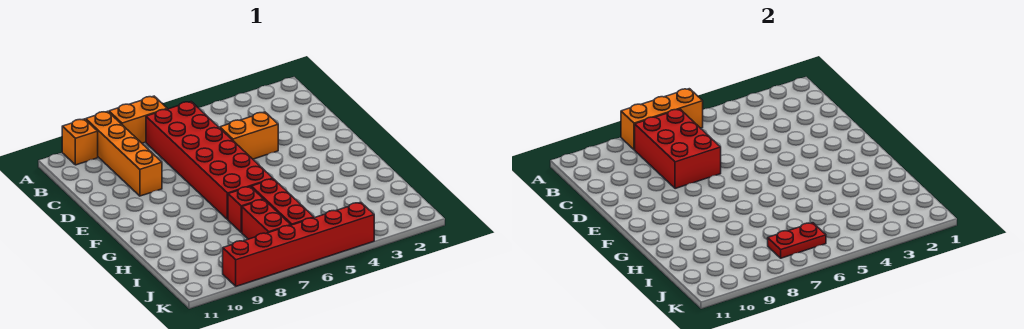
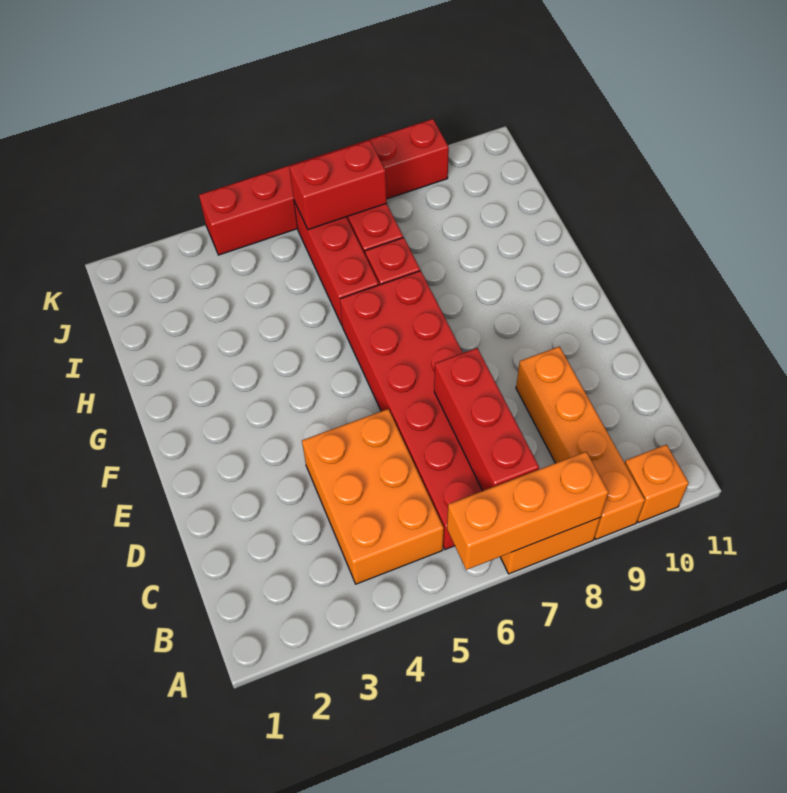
red 2x3 brick [635,109,721,189] -> red 1x3 brick [434,348,539,491]
orange 1x2 brick [220,112,278,159] -> orange 2x3 brick [302,409,444,584]
red 1x2 plate [768,223,826,258] -> red 1x2 brick [289,140,387,230]

